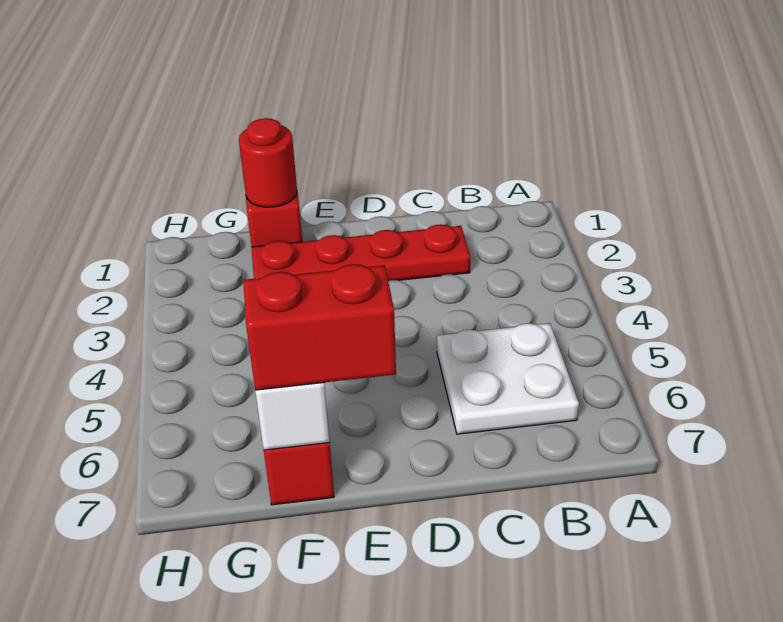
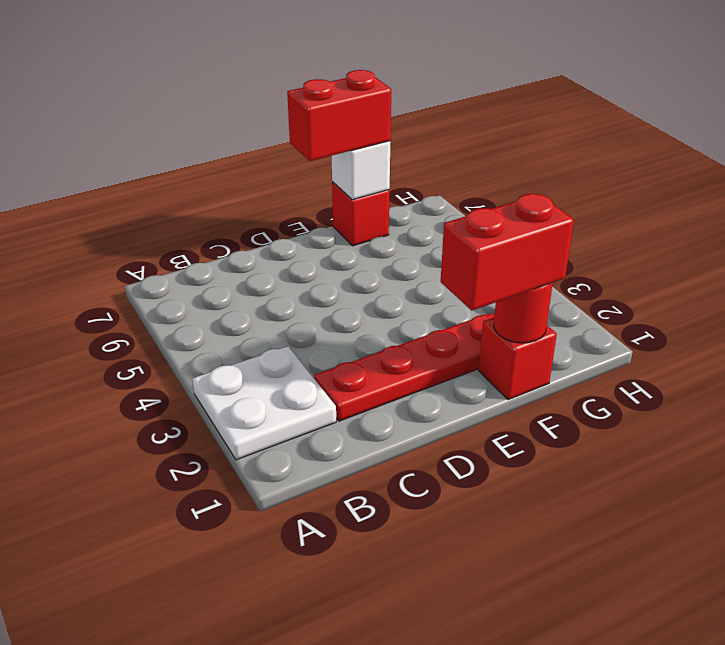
white 2x2 plate [437,323,579,434] -> white 2x2 plate moved to [192,346,336,460]
none -> red 1x2 brick [441,194,574,310]

